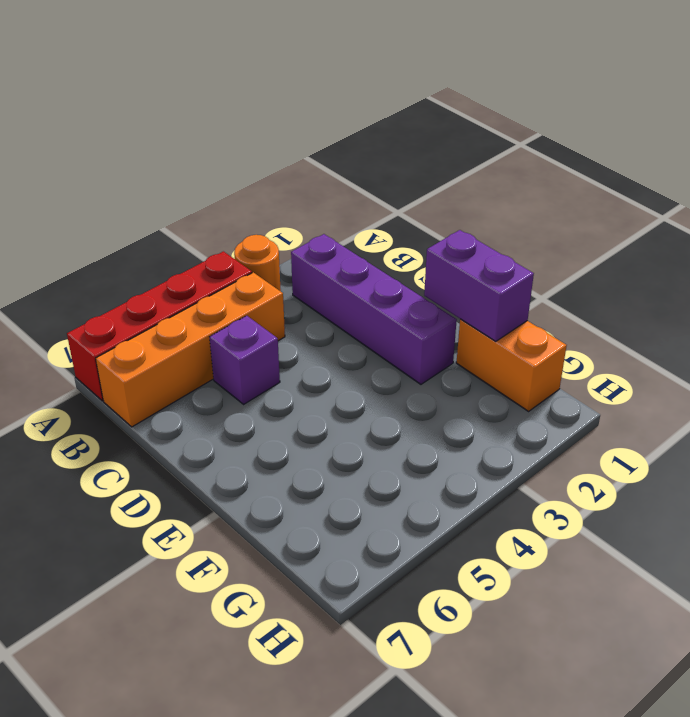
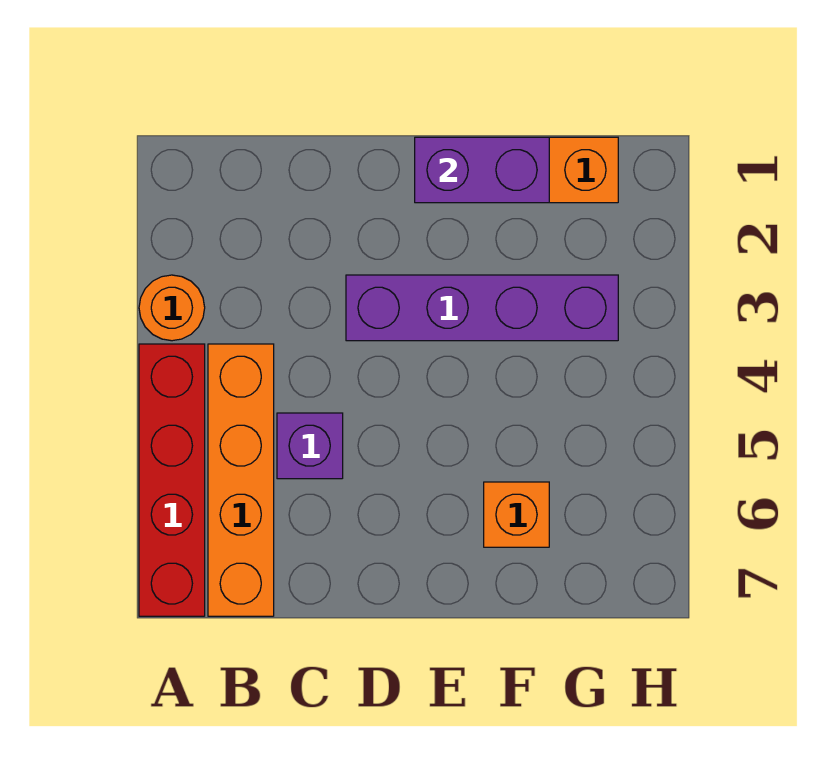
purple 1x4 brick [291,234,457,384] -> purple 1x4 brick moved to [346,275,618,341]
none -> orange 1x1 brick [484,482,549,547]

